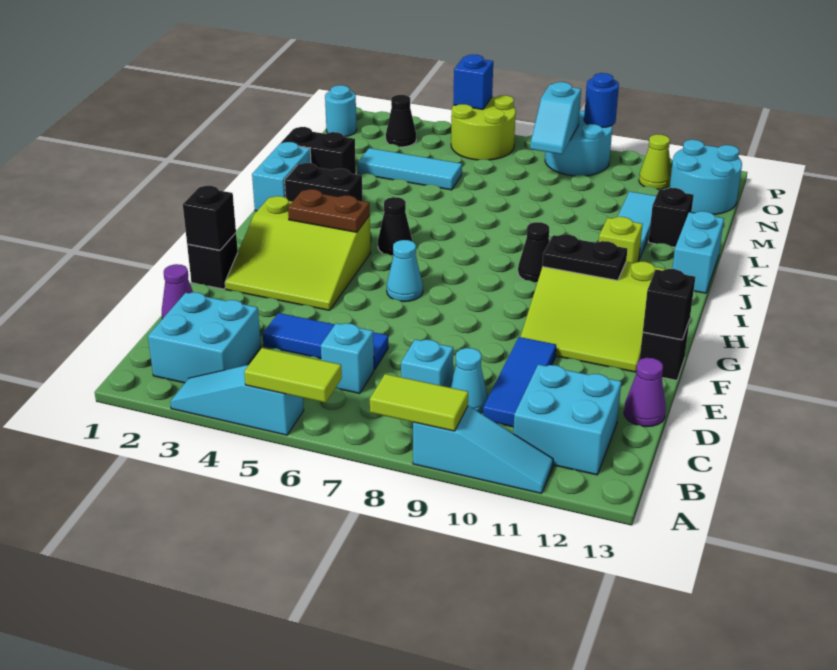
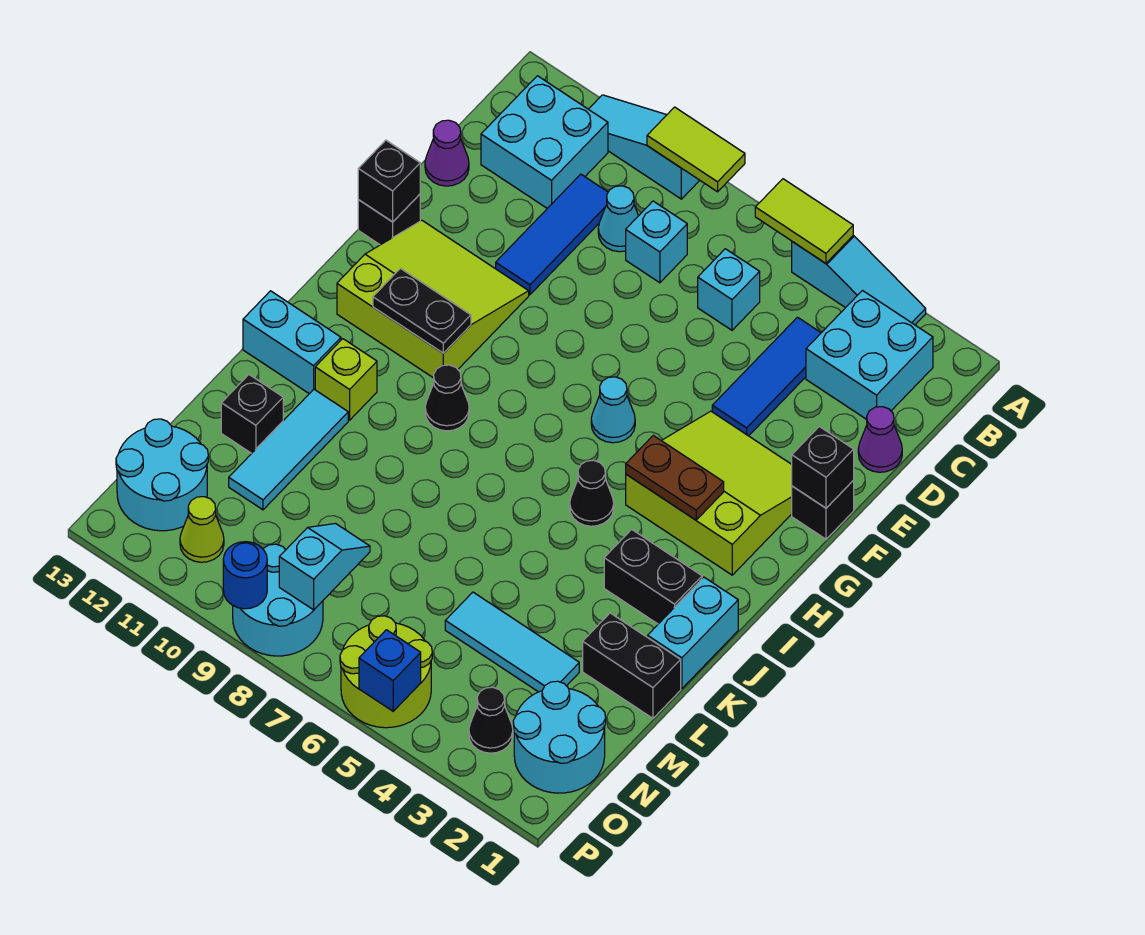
blue 1x3 tile [263,313,388,370] -> blue 1x3 tile turned to [712,317,821,436]
cyan 1x2 brick [672,211,724,293] -> cyan 1x2 brick turned to [243,291,341,394]
cyan 1x1 round brick [325,85,357,137] -> cyan 2x2 round brick [513,681,606,793]

